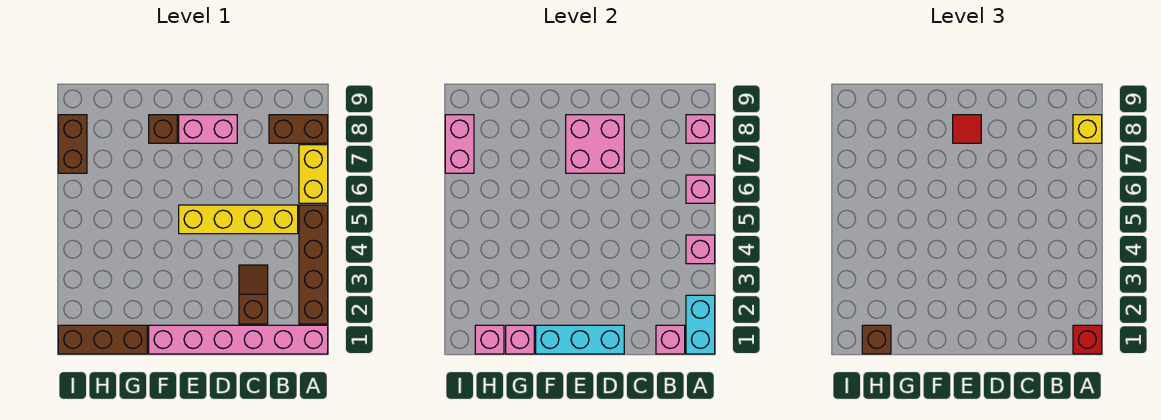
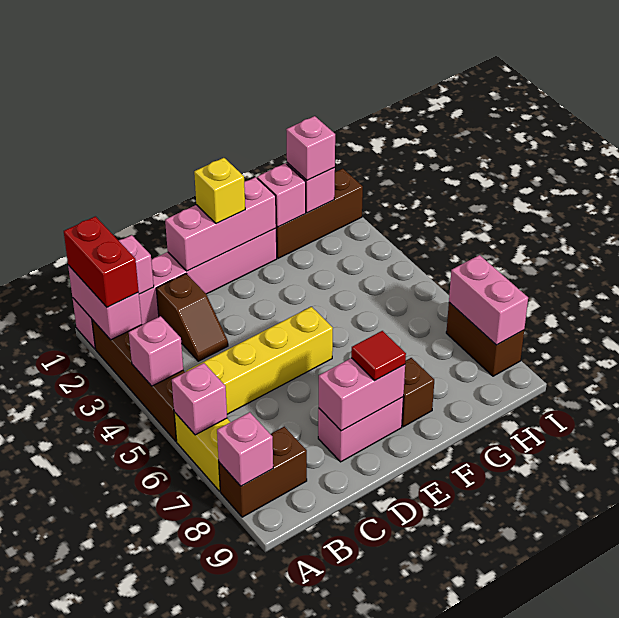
cyan 1x2 brick [686,295,715,354] -> pink 1x2 brick [68,265,142,340]
red 1x1 brick [1073,325,1102,354] -> red 1x2 brick [64,216,139,307]
yellow 1x1 brick [1073,115,1102,143] -> yellow 1x1 brick moved to [194,158,245,224]
cyan 1x3 brick [536,325,624,354] -> pink 1x3 brick [165,177,276,271]
pink 2x2 brick [566,115,624,173] -> pink 1x2 brick [319,358,405,431]
brown 1x1 brick [862,325,891,354] -> pink 1x1 brick [286,116,335,180]

